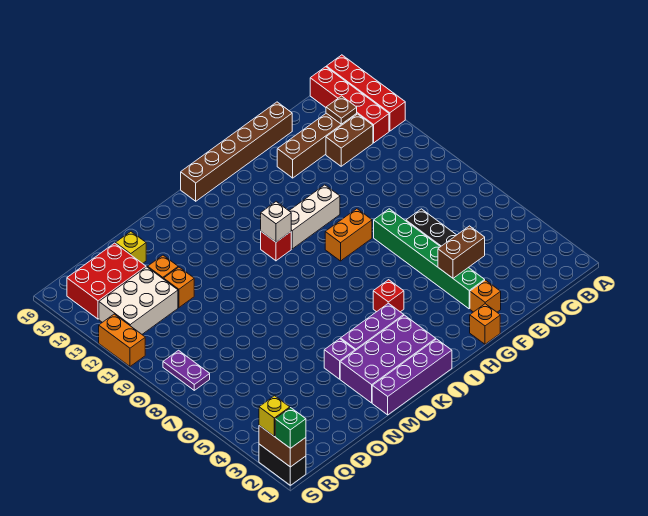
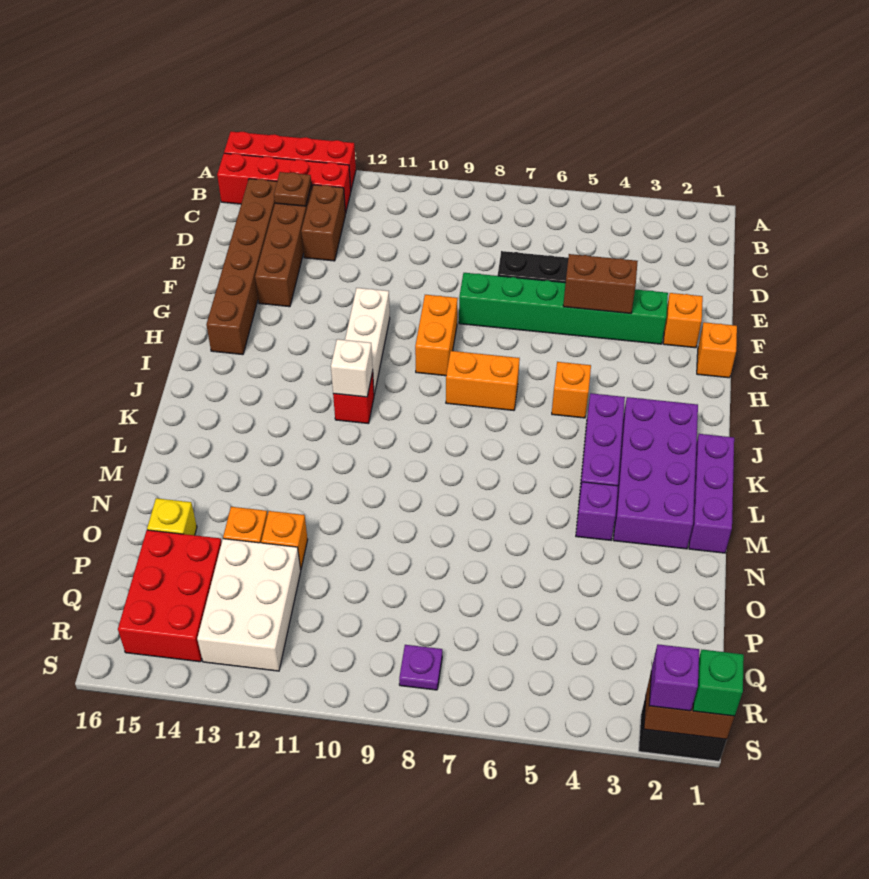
brown 1x2 brick [438,226,485,278] -> brown 1x2 brick turned to [563,254,638,314]
brown 1x6 brick [181,102,292,201] -> brown 1x6 brick moved to [206,179,277,355]
red 1x1 brick [373,280,404,312] -> orange 1x1 brick [552,362,591,418]
purple 1x4 brick [372,339,452,415] -> purple 1x3 brick [689,434,734,553]
purple 1x2 plate [163,350,210,390] -> purple 1x1 plate [399,645,442,690]
yellow 1x1 brick [259,396,290,436] -> purple 1x1 brick [649,644,699,711]
orange 1x2 brick [99,314,145,366] -> orange 1x2 brick moved to [446,351,520,410]

